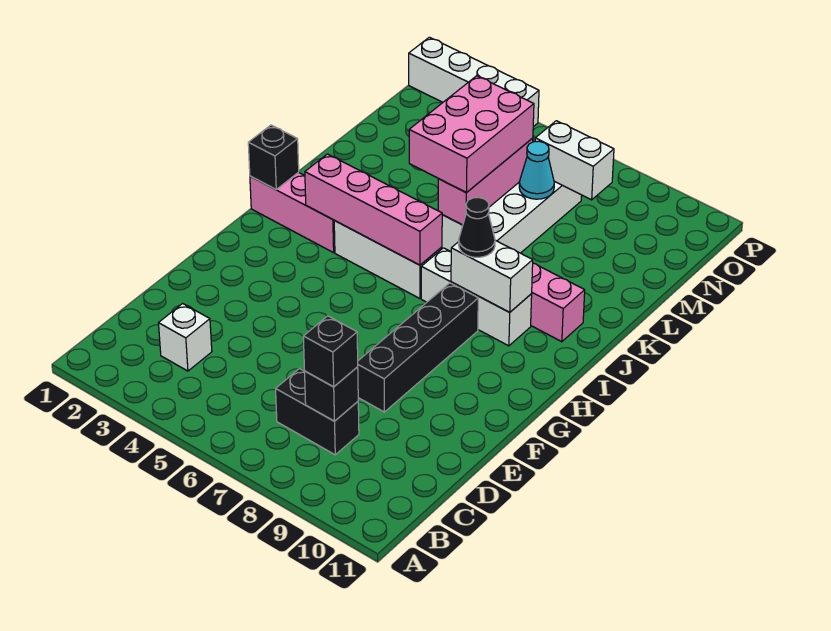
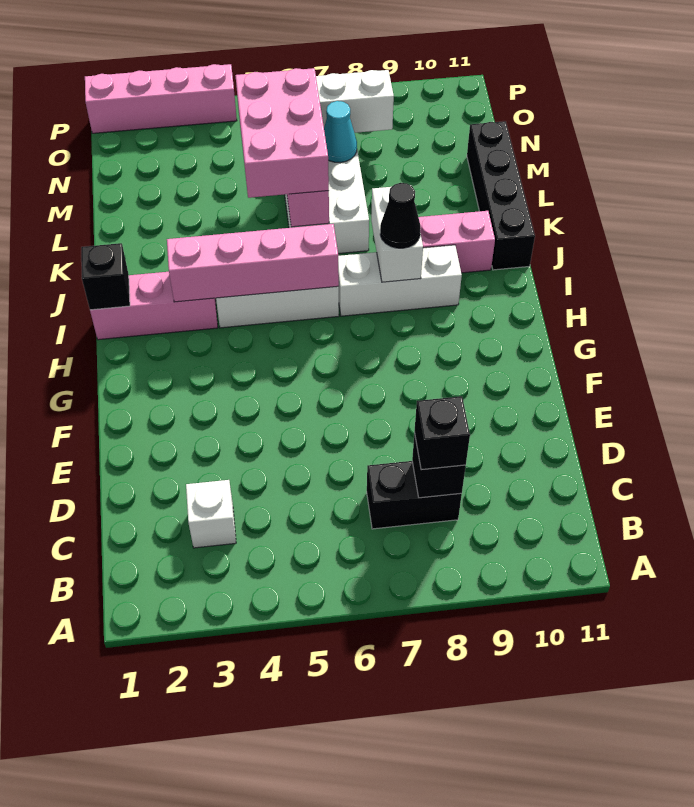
black 1x4 brick [358,283,478,412] -> black 1x4 brick moved to [467,121,535,270]
white 1x2 brick [451,240,533,312] -> white 1x2 brick turned to [371,187,423,282]
white 1x4 brick [409,37,539,127] -> pink 1x4 brick [85,64,237,133]

